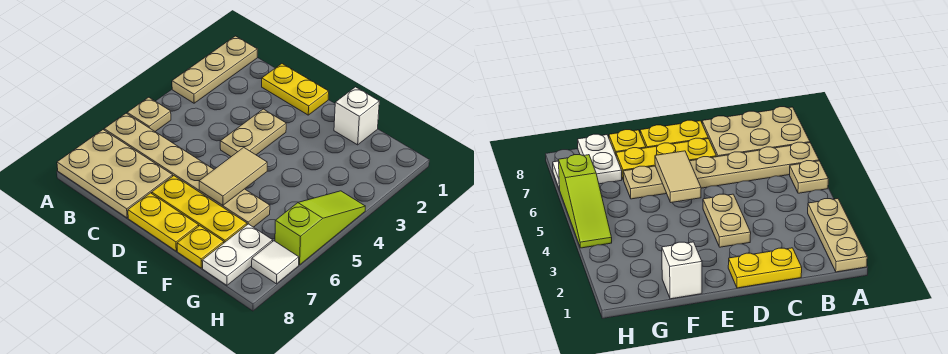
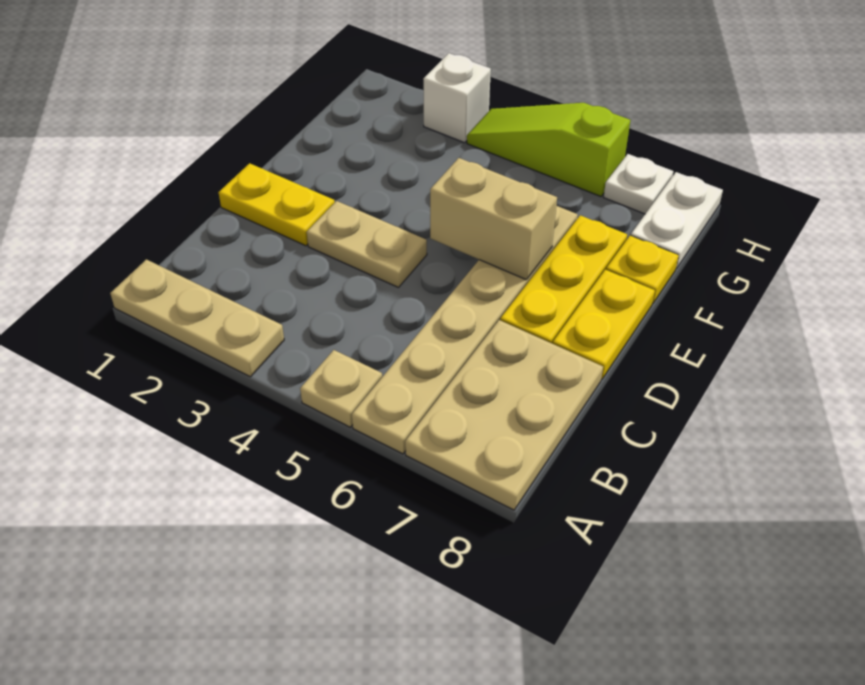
yellow 1x2 plate [262,64,329,115] -> yellow 1x2 plate turned to [219,163,335,246]
tan 1x2 tile [199,147,267,205] -> tan 1x2 brick [430,158,557,280]
white 1x1 brick [334,87,379,145] -> white 1x1 brick moved to [423,53,491,143]
white 1x2 plate [202,224,273,285] -> white 1x2 plate turned to [631,172,723,268]
white 1x1 tile [252,241,299,284] -> white 1x1 plate [604,154,673,214]

